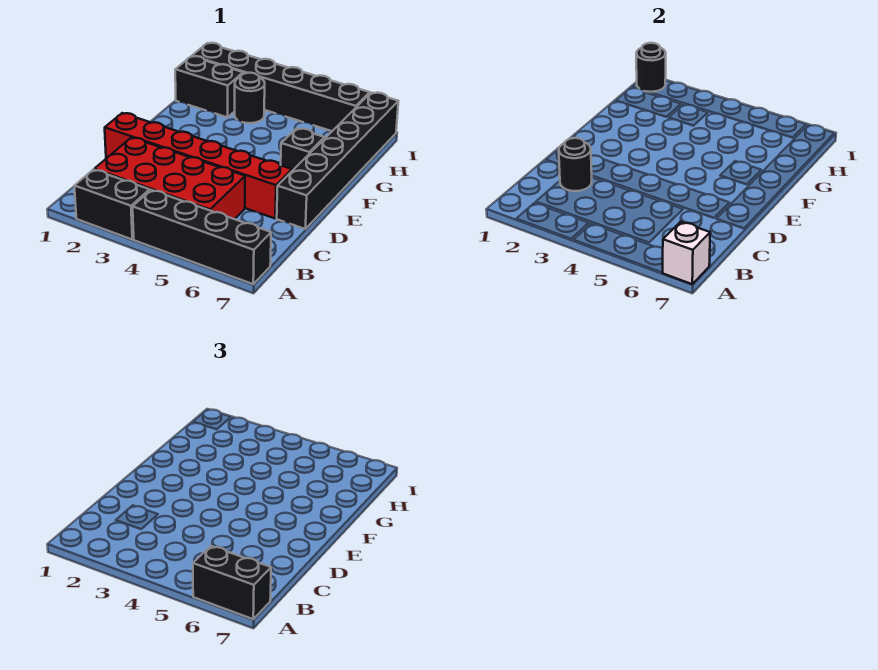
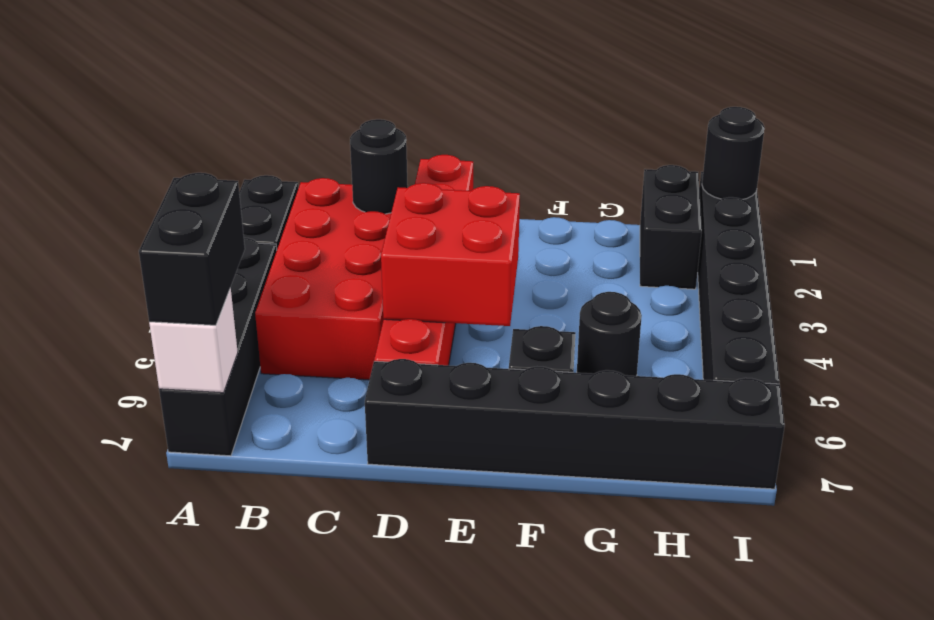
none -> red 2x2 brick [381,183,520,326]
black 1x1 round brick [235,73,265,123] -> black 1x1 round brick moved to [577,292,642,376]

